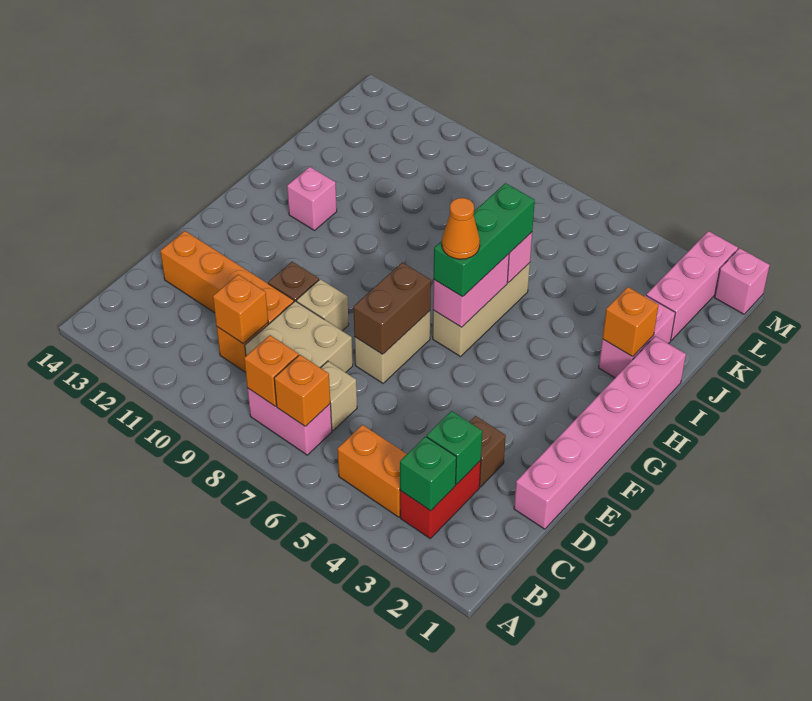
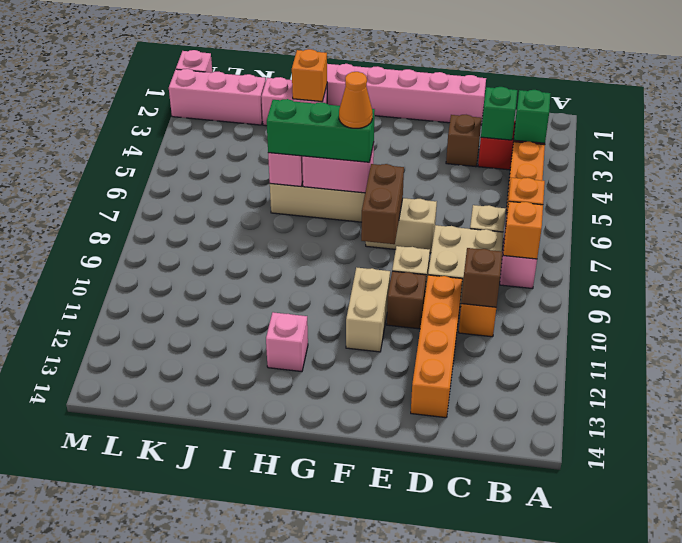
orange 1x1 brick [213,275,268,344] -> brown 1x1 brick [461,248,502,307]
brown 1x2 brick [353,262,431,354] -> brown 1x2 brick turned to [361,164,404,244]
none -> tan 1x2 brick [346,267,390,352]

